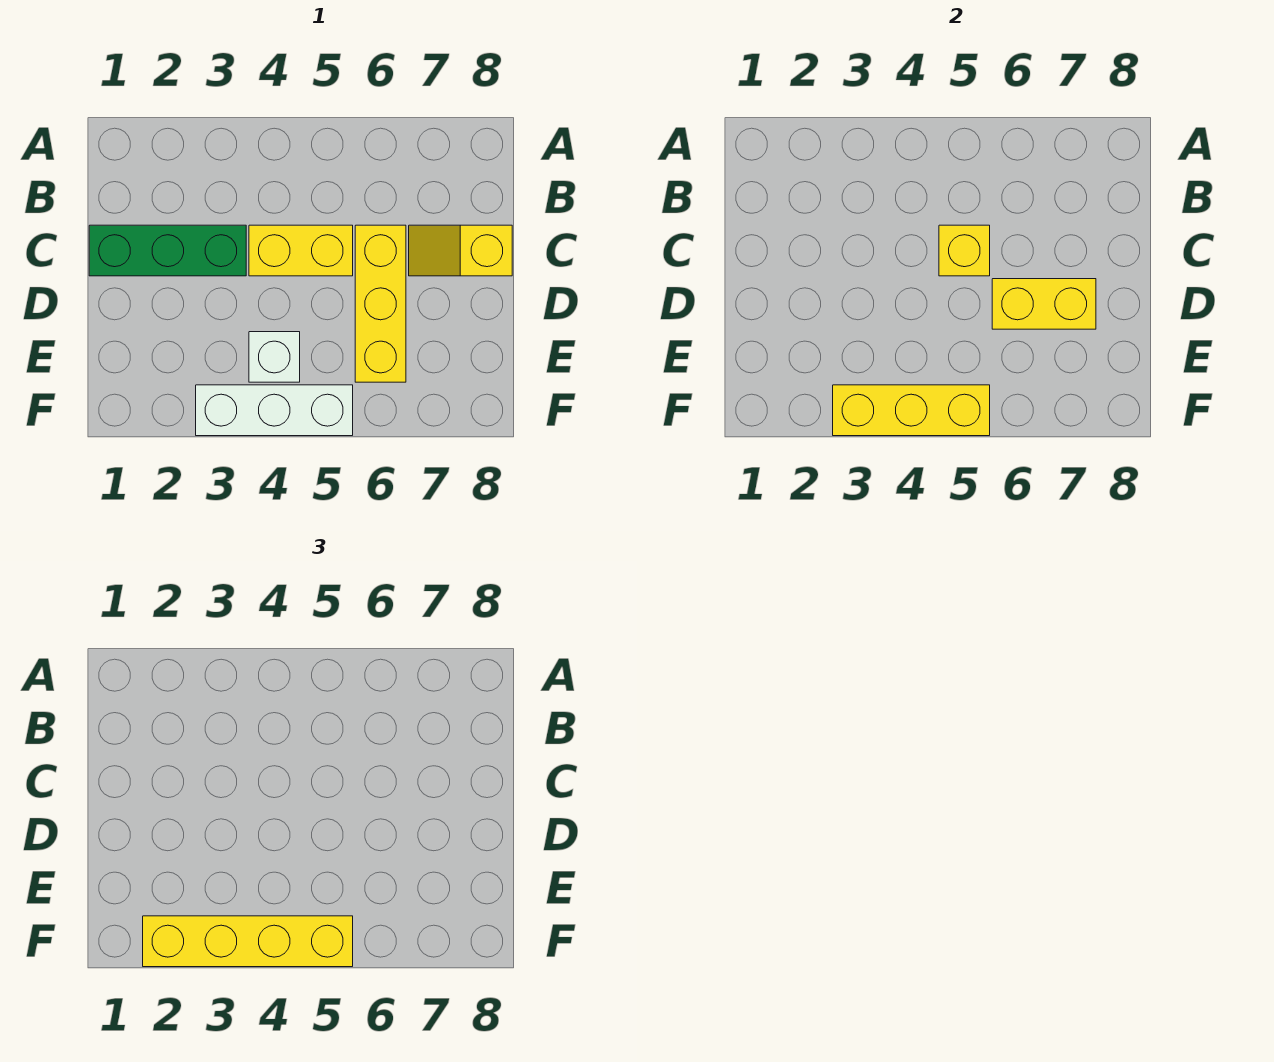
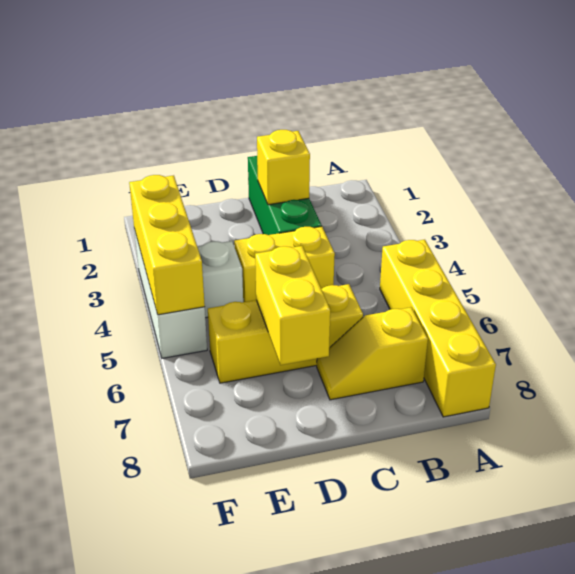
yellow 1x2 brick [249,225,353,276] -> yellow 1x2 brick turned to [234,226,335,302]
yellow 1x1 brick [939,225,990,276] -> yellow 1x1 brick moved to [257,130,310,205]
yellow 1x2 slope [409,225,512,276] -> yellow 1x2 slope turned to [317,307,428,400]
yellow 1x4 brick [143,916,353,967] -> yellow 1x4 brick moved to [380,240,496,417]

